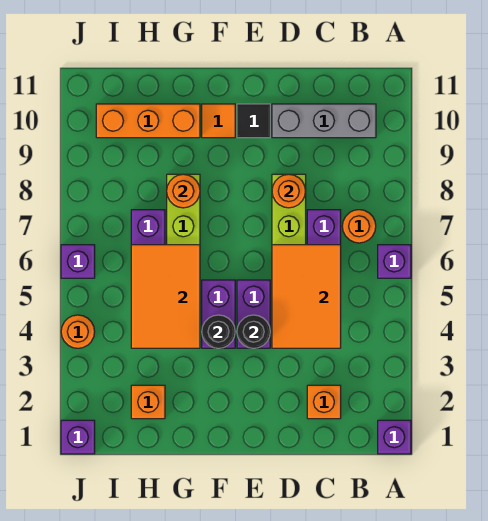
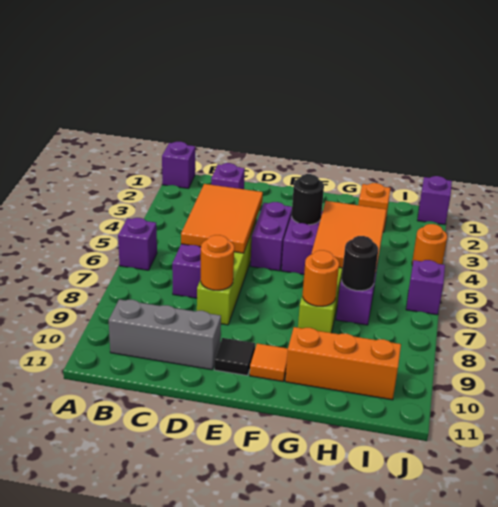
orange 1x1 round brick [342,210,376,243] -> none
orange 1x1 brick [307,385,341,419] -> purple 1x1 brick [211,163,245,189]
black 1x1 round brick [237,315,270,348] -> black 1x1 round brick moved to [342,236,378,291]

